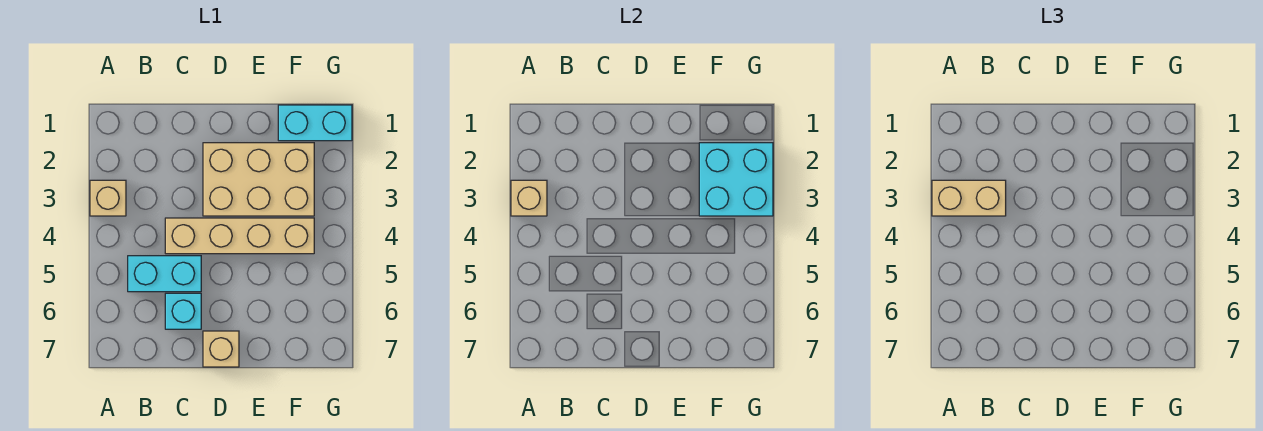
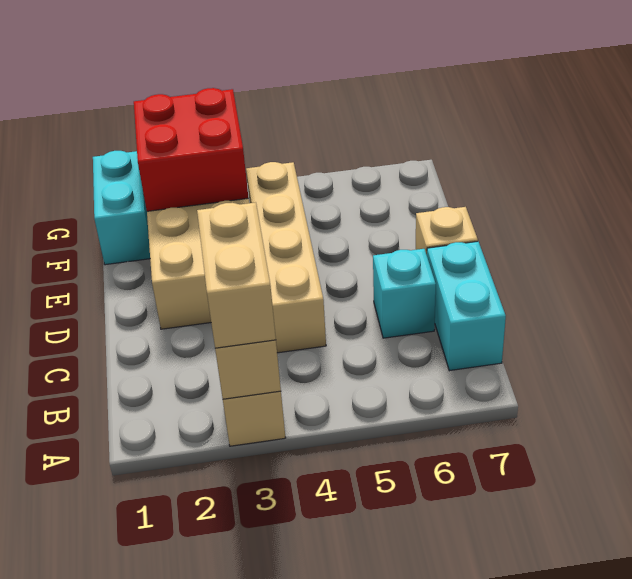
cyan 1x2 brick [128,256,201,292] -> cyan 1x2 brick moved to [427,242,506,371]
cyan 2x2 brick [699,143,773,216] -> red 2x2 brick [134,88,248,211]

